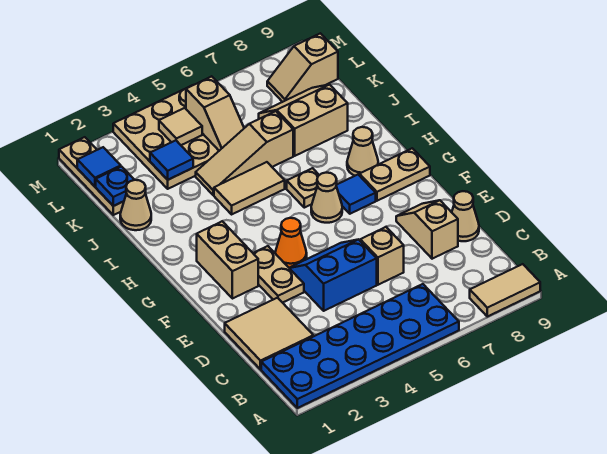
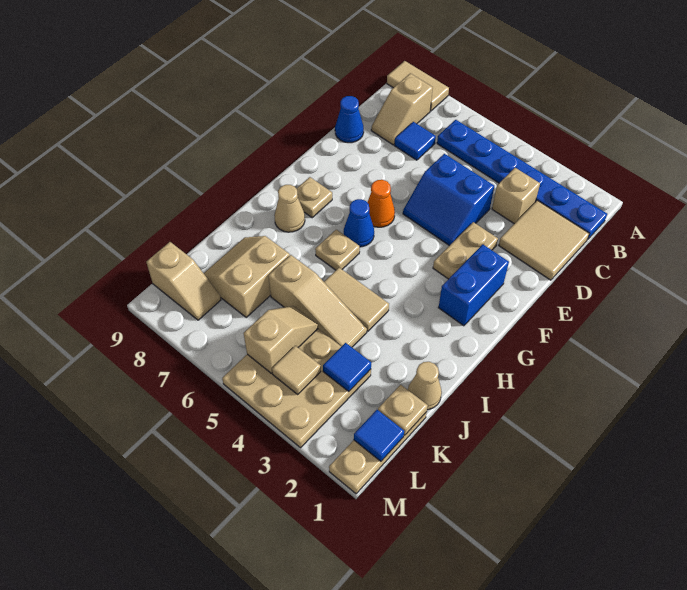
blue 2x6 plate [261,284,459,408] -> blue 1x6 plate [437,120,607,239]
tan 1x1 brick [360,227,404,285] -> tan 1x1 brick moved to [492,168,540,224]
tan 1x2 slope [396,200,458,259] -> tan 1x2 slope moved to [371,73,433,145]
tan 1x1 cone [452,191,479,241] -> blue 1x1 cone [335,96,364,143]
tan 1x2 brick [197,221,258,299] -> blue 1x2 brick [438,244,509,326]
orange 1x1 cone [275,218,307,268] -> orange 1x1 cone moved to [367,180,395,227]
tan 1x1 cone [311,172,342,223] -> blue 1x1 cone [344,199,374,247]
blue 1x1 tile [336,175,376,214] -> blue 1x1 tile moved to [394,122,436,160]
tan 1x2 plate [359,148,430,201] -> tan 1x1 plate [297,177,332,218]
tan 2x2 slope [259,85,348,156] -> tan 2x2 slope turned to [204,236,290,317]
blue 1x1 plate [96,167,134,206] -> tan 1x1 plate [378,385,428,435]

